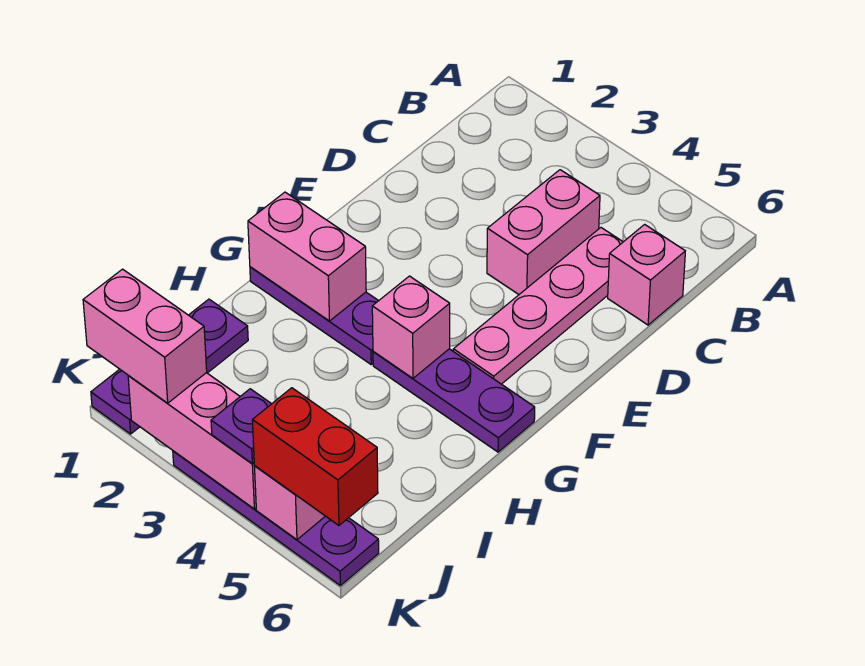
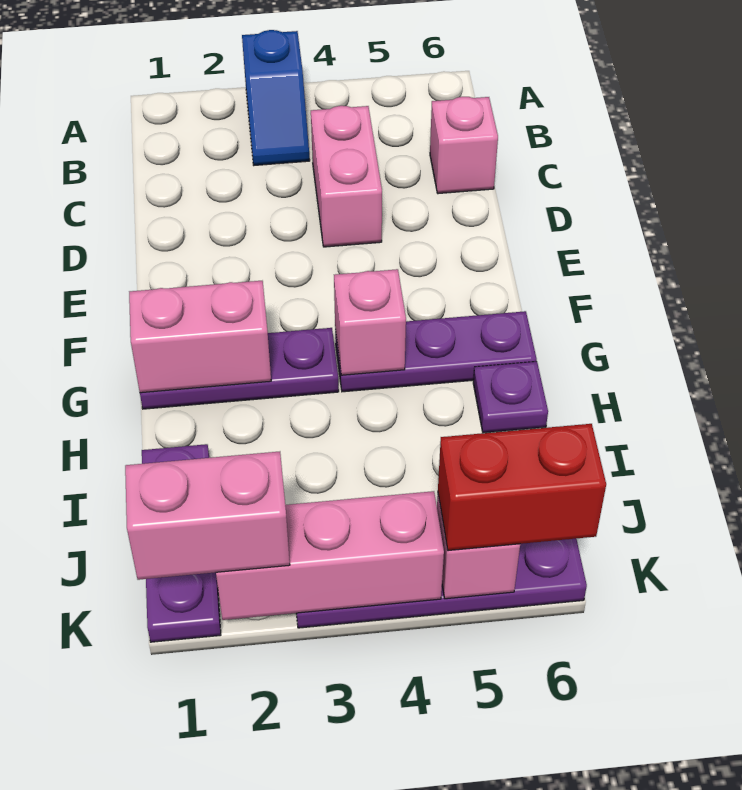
none -> blue 1x2 slope [242,30,310,165]
pink 1x4 plate [453,228,623,384] -> none
purple 1x1 plate [211,389,271,464] -> purple 1x1 plate moved to [473,361,548,433]

